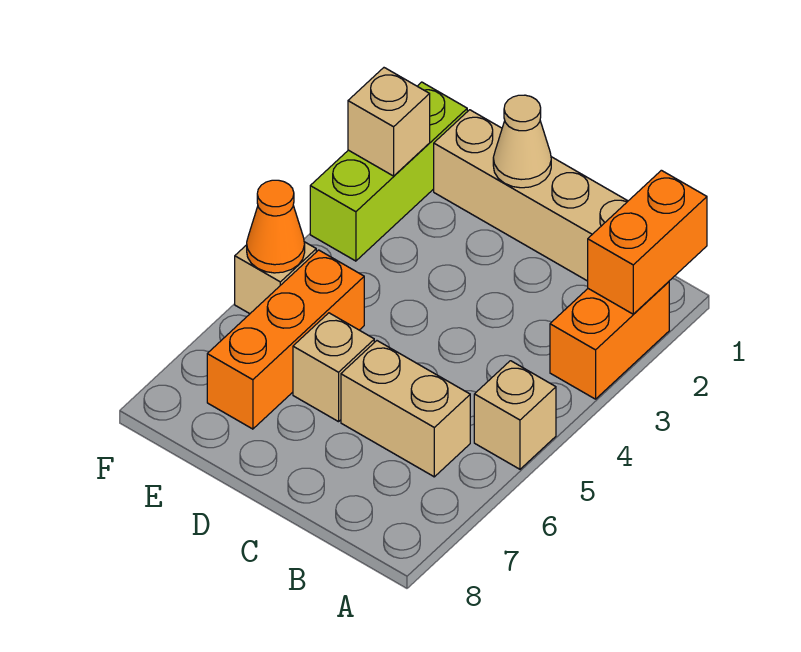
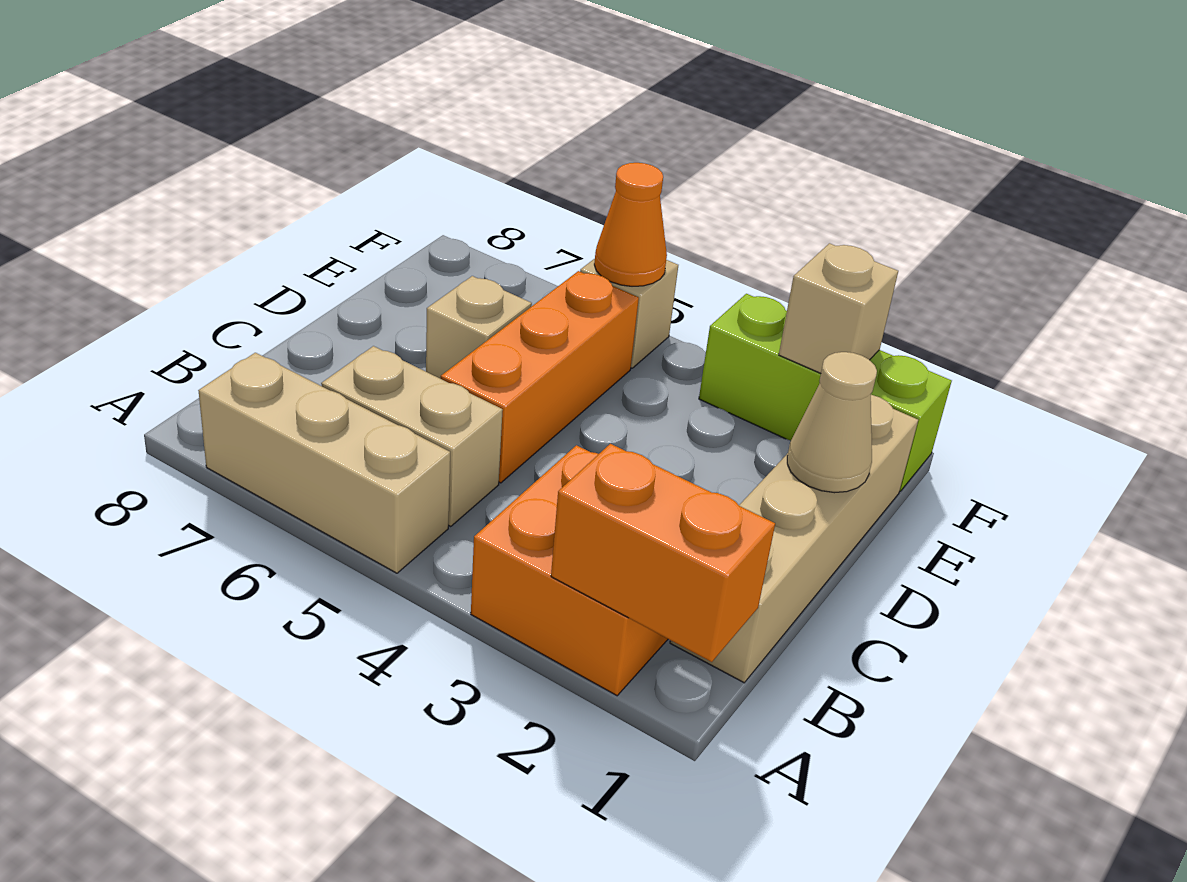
orange 1x2 brick [550,282,669,399] -> orange 2x2 brick [471,445,668,696]
tan 1x1 brick [474,361,556,469] -> tan 1x3 brick [198,353,450,573]
tan 1x2 brick [341,341,470,477] -> tan 1x2 brick turned to [321,346,503,527]
orange 1x3 brick [207,250,364,429] -> orange 1x3 brick turned to [441,271,639,483]

